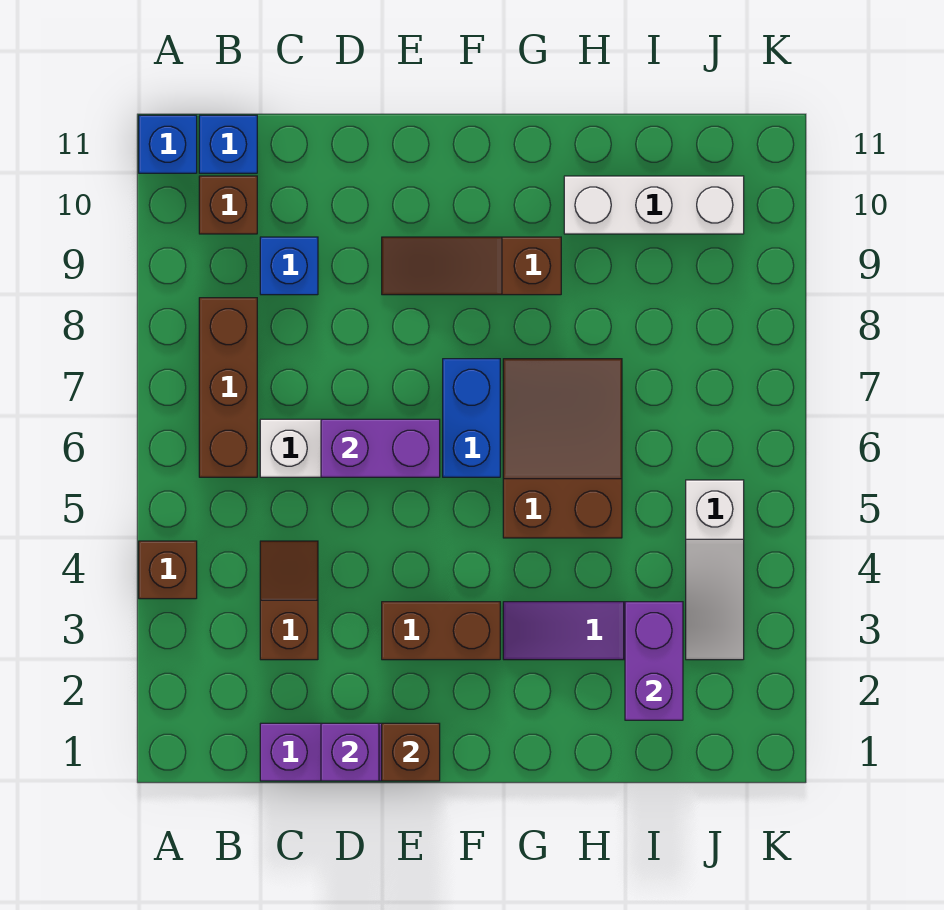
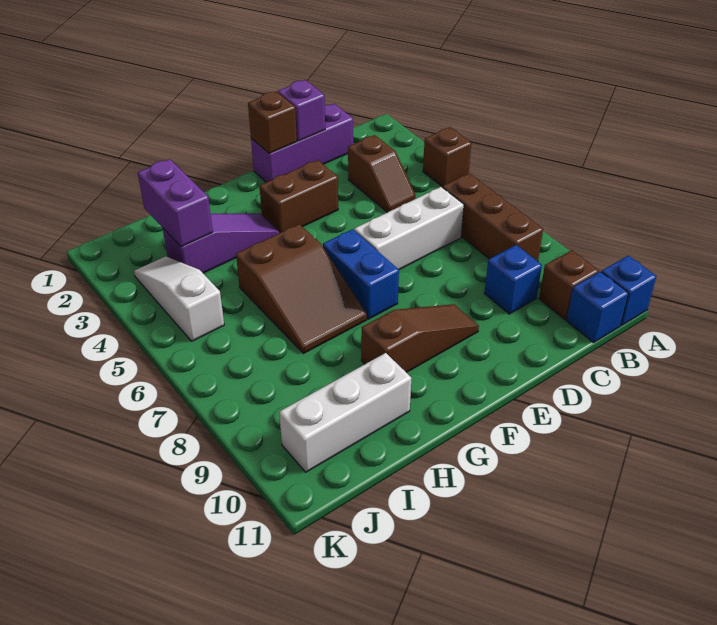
purple 1x2 brick [321,419,440,477] -> none

